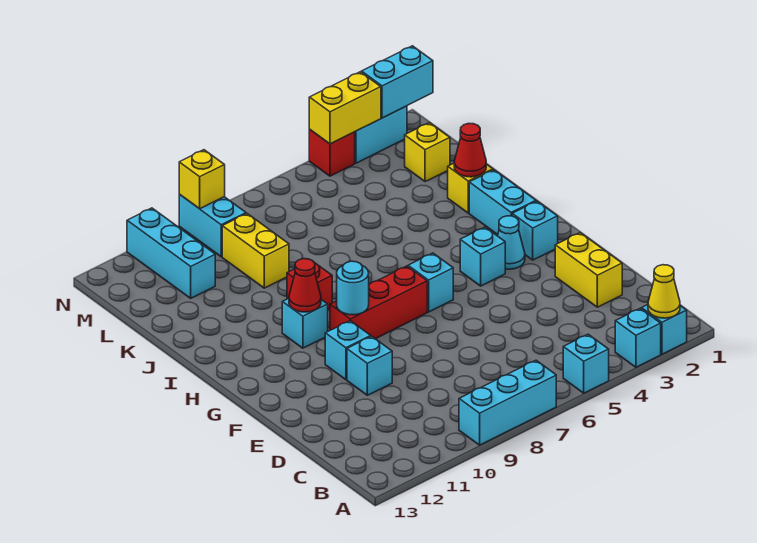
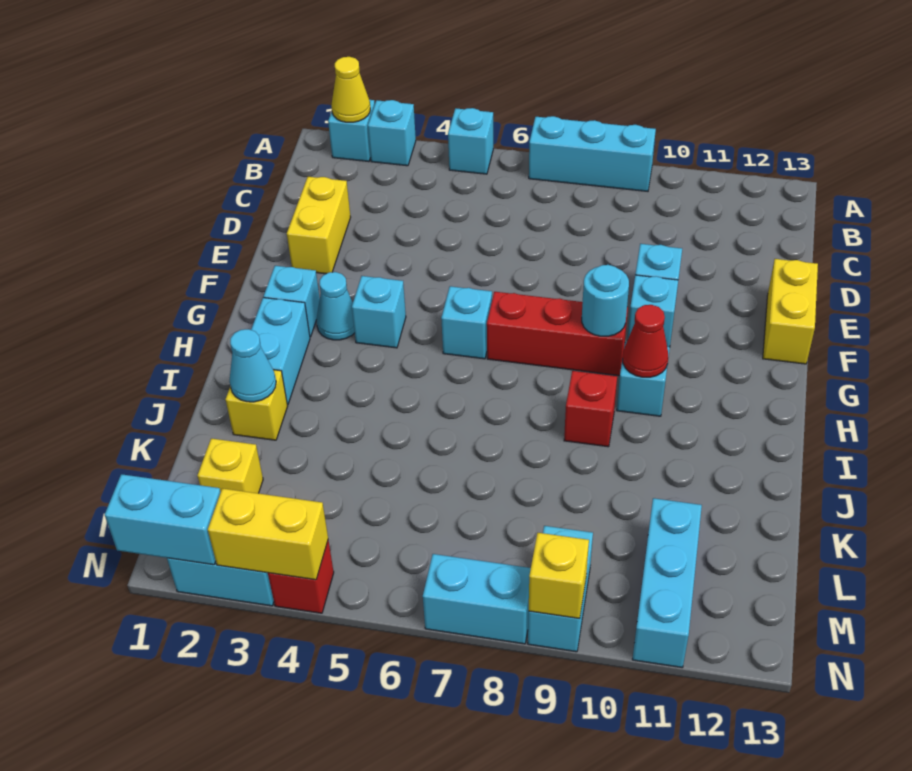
red 1x1 cone [454,123,486,177] -> cyan 1x1 cone [230,329,276,402]
yellow 1x2 brick [222,214,289,288] -> yellow 1x2 brick moved to [763,259,818,364]
none -> cyan 1x2 brick [423,554,531,644]

